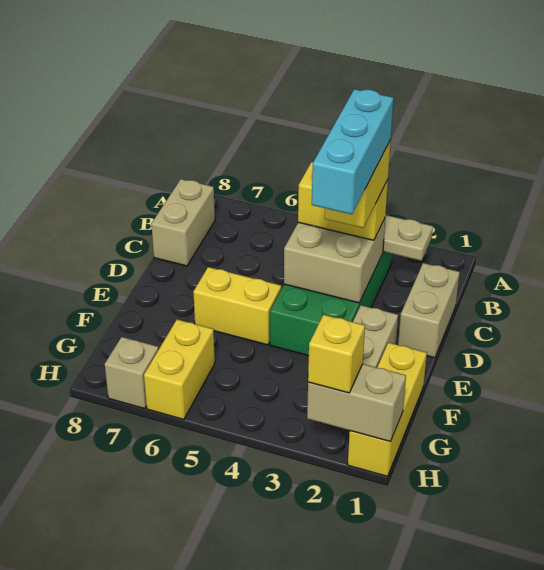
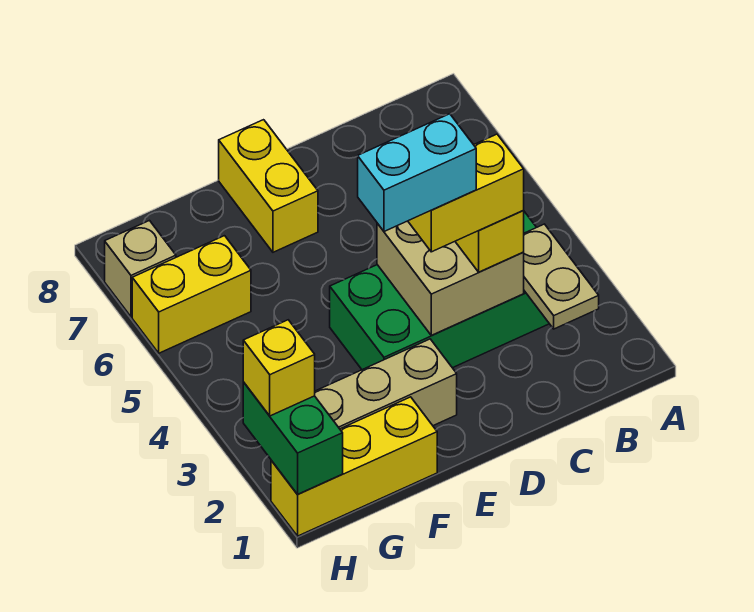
tan 1x2 brick [151,179,215,266] -> none
tan 1x2 brick [398,263,460,358] -> none
cyan 1x3 brick [312,89,394,214] -> cyan 1x2 brick [358,114,476,231]
yellow 1x2 brick [193,267,281,345] -> yellow 1x2 brick moved to [219,120,318,252]
tan 1x2 brick [307,364,406,442] -> green 1x2 brick [243,382,343,494]

